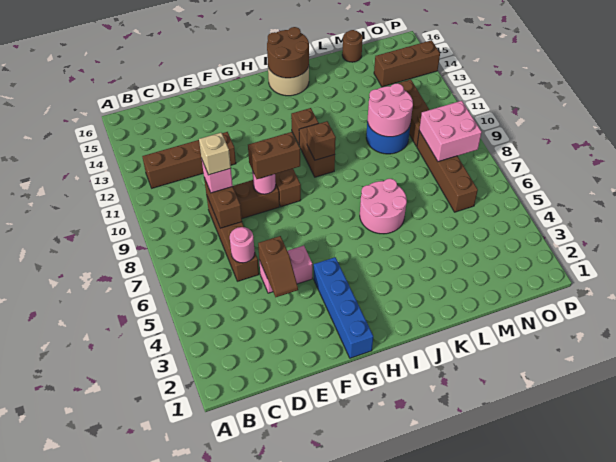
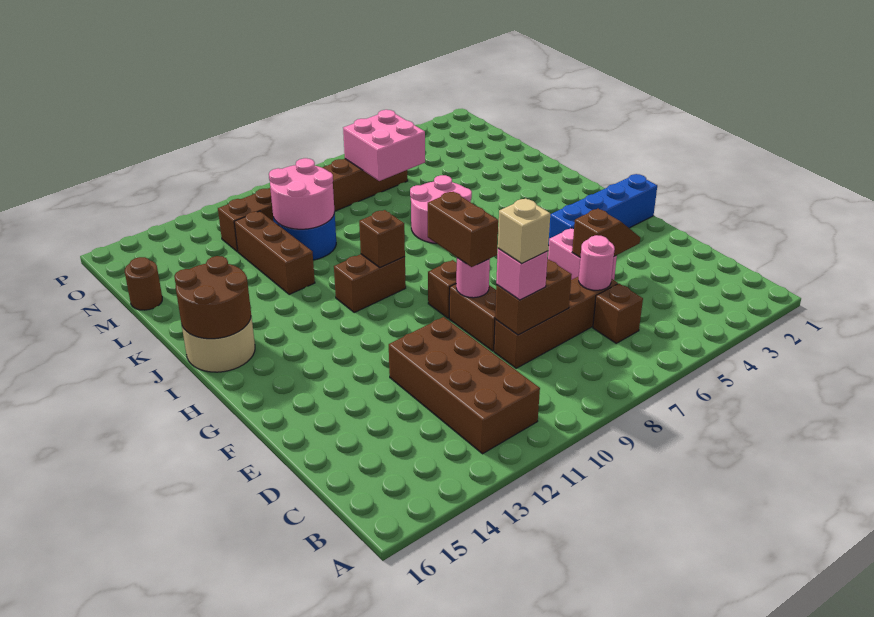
brown 1x4 brick [142,132,236,188] -> brown 2x4 brick [389,317,540,454]
brown 1x1 brick [291,108,318,145] -> brown 1x1 brick moved to [593,284,643,343]
pink 2x2 brick [419,101,482,162] -> pink 2x2 brick moved to [343,110,425,181]
brown 1x3 brick [374,40,440,87] -> brown 1x3 brick moved to [234,211,315,295]

